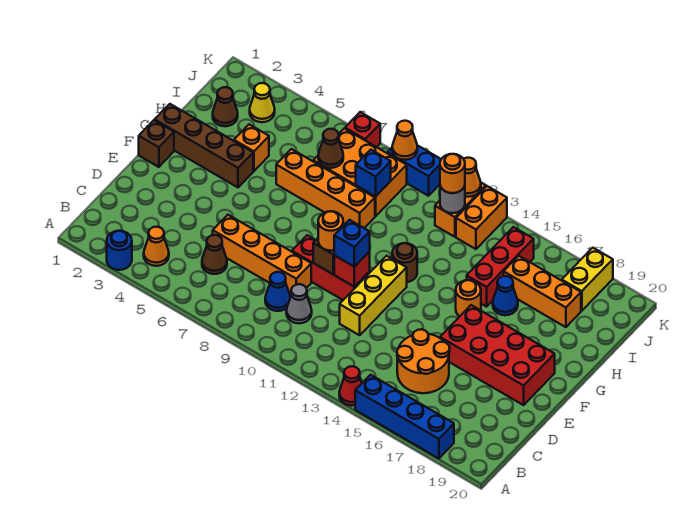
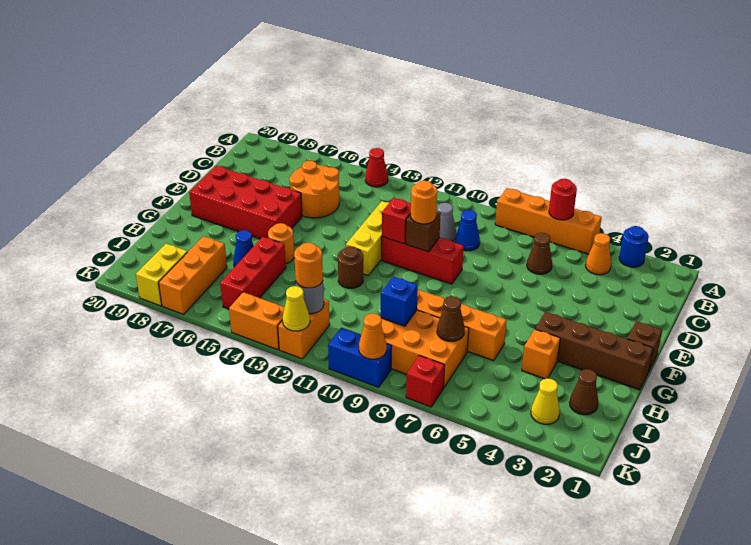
none -> red 1x1 round brick [549,179,577,220]
blue 1x4 brick [355,375,454,458] -> none
orange 1x4 brick [213,215,311,295] -> orange 1x4 brick moved to [495,188,602,254]
blue 1x1 brick [334,220,370,267] -> none
orange 1x3 brick [504,256,581,327] -> orange 1x3 brick turned to [159,236,227,314]
orange 1x2 brick [456,186,507,249] -> orange 1x2 brick turned to [229,292,285,350]
orange 1x1 cone [464,158,481,197] -> yellow 1x1 cone [283,286,310,331]

